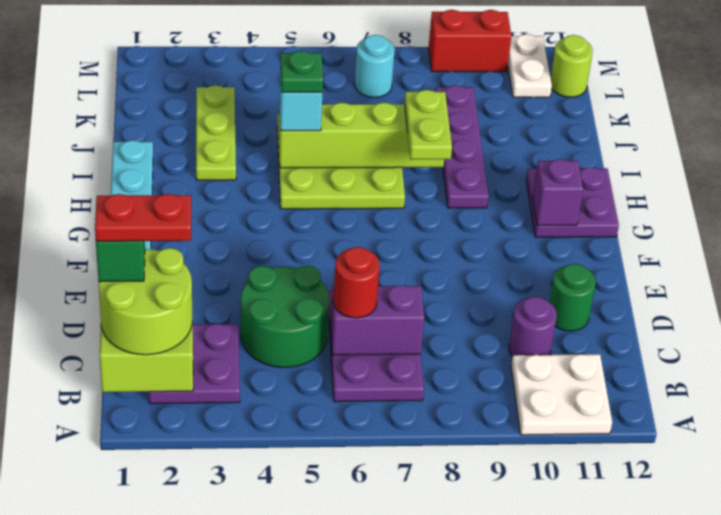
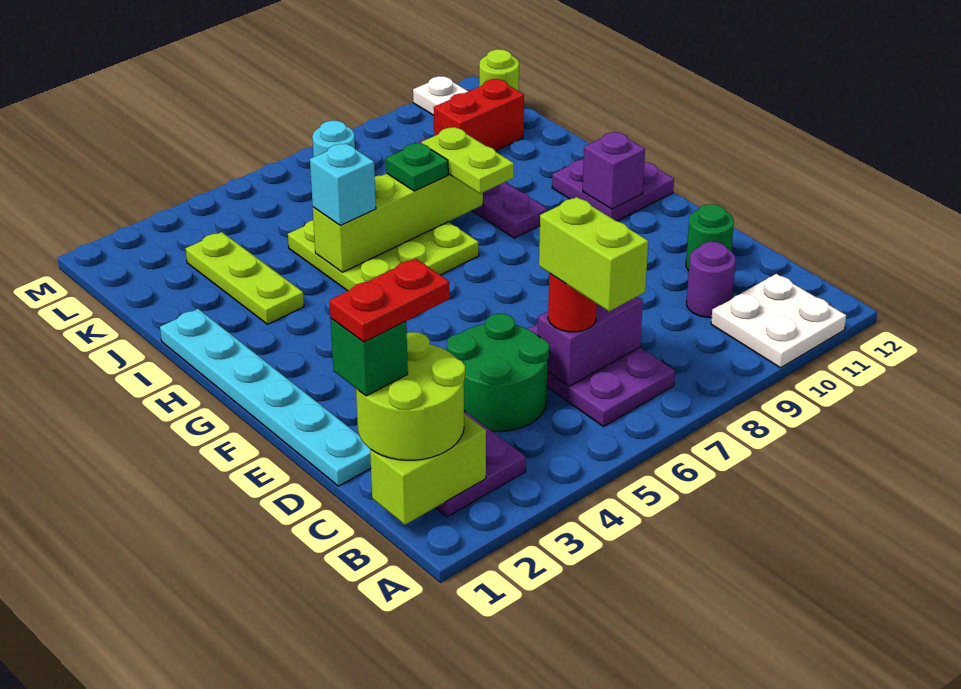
none -> lime 1x2 brick [539,197,648,311]
green 1x1 plate [280,51,323,92] -> green 1x1 plate moved to [386,143,448,191]
red 1x2 brick [429,10,511,72] -> red 1x2 brick moved to [434,79,524,151]

